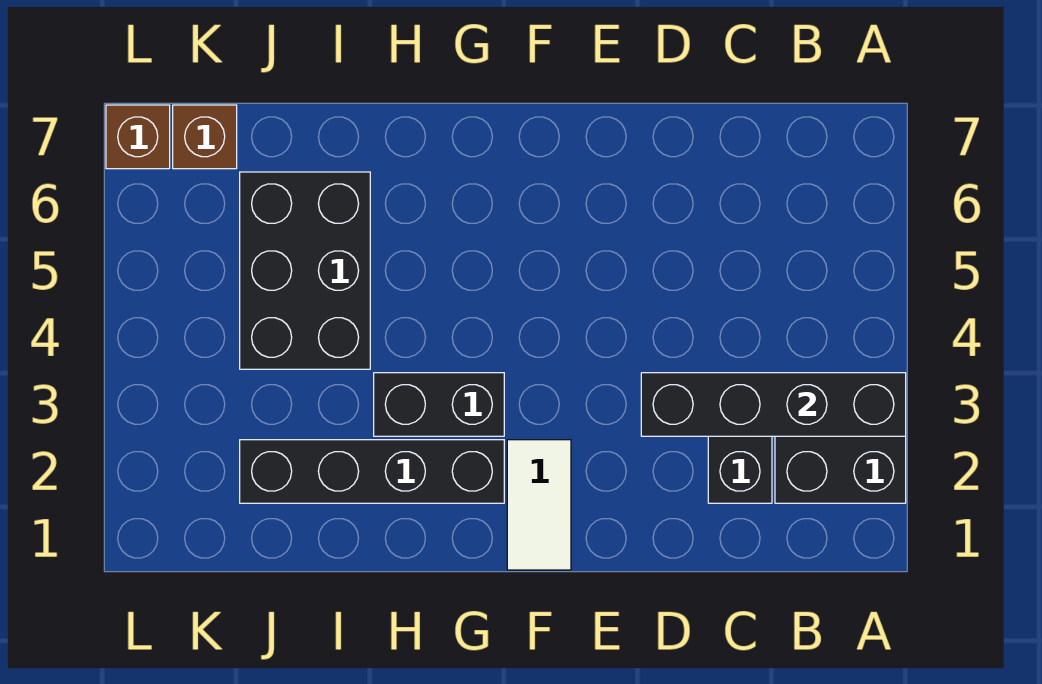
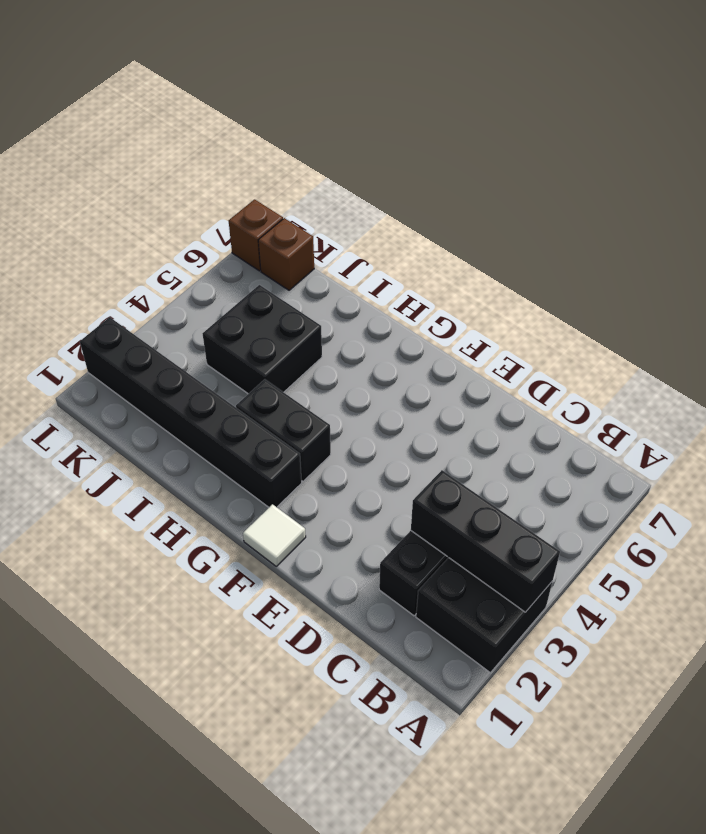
black 1x4 brick [641,373,906,436] -> black 1x3 brick [411,470,560,612]
white 1x2 tile [507,440,571,570] -> white 1x1 tile [243,504,306,566]
black 1x4 brick [240,440,504,503] -> black 1x6 brick [80,317,302,507]
black 2x3 brick [240,172,370,369] -> black 2x2 brick [203,285,322,394]

